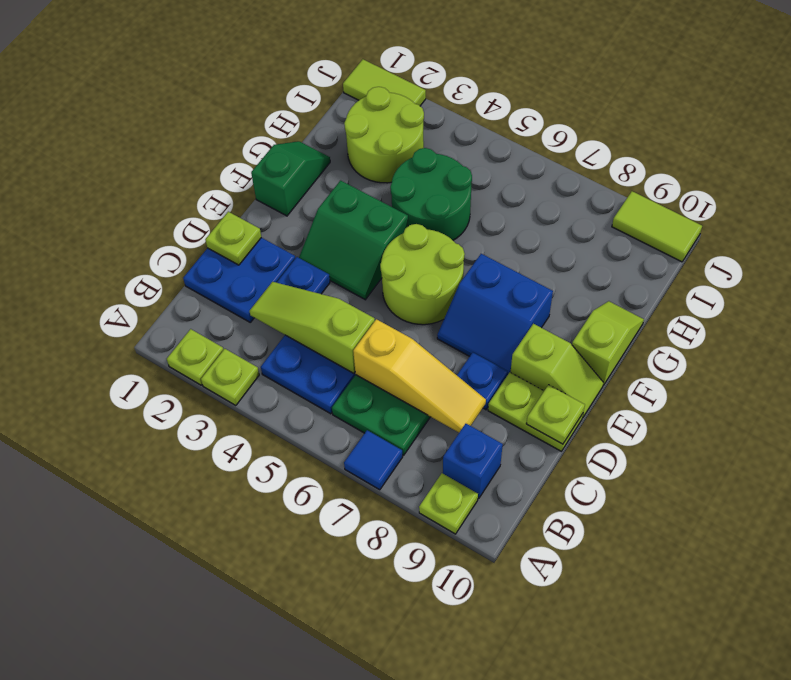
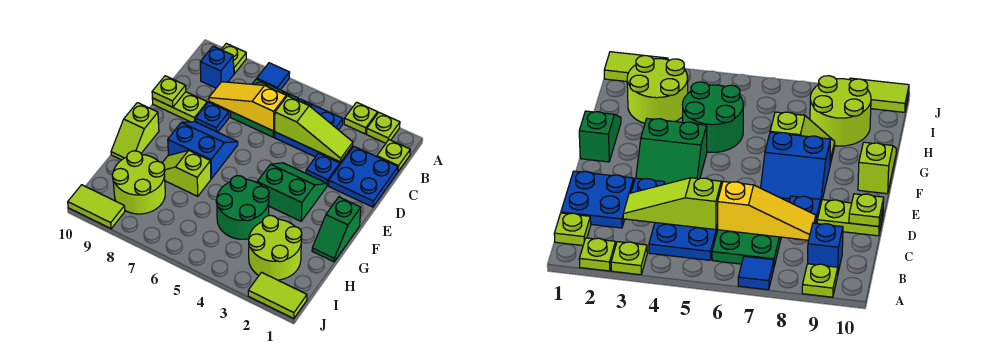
lime 1x1 plate [205,212,261,265] -> lime 1x1 plate moved to [377,140,410,171]
lime 2x2 round brick [380,224,465,325] -> lime 2x2 round brick moved to [112,151,165,214]
lime 1x2 slope [510,324,603,418] -> lime 1x2 slope moved to [162,150,211,196]

